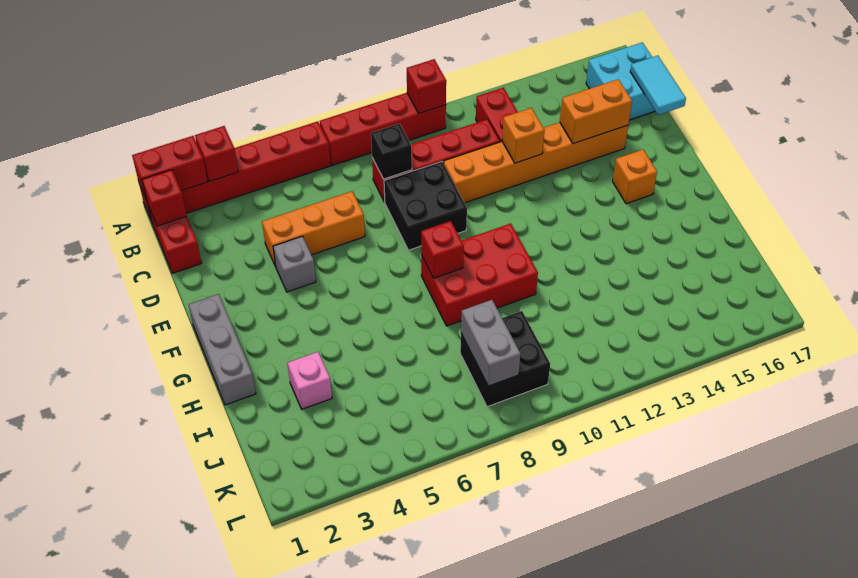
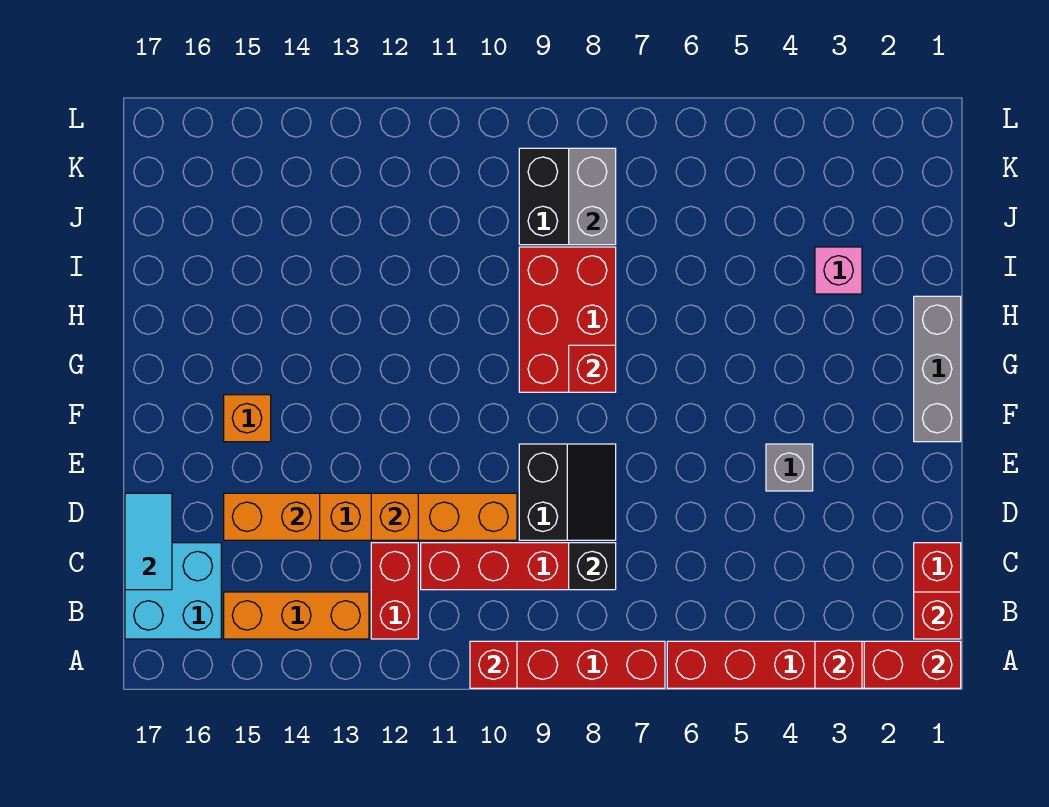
orange 1x3 brick [262,191,365,267] -> orange 1x3 brick moved to [224,592,369,639]
black 2x2 brick [384,162,467,250] -> black 2x2 slope [519,444,616,540]
red 2x3 brick [421,224,538,326] -> red 2x3 brick turned to [519,247,616,392]

